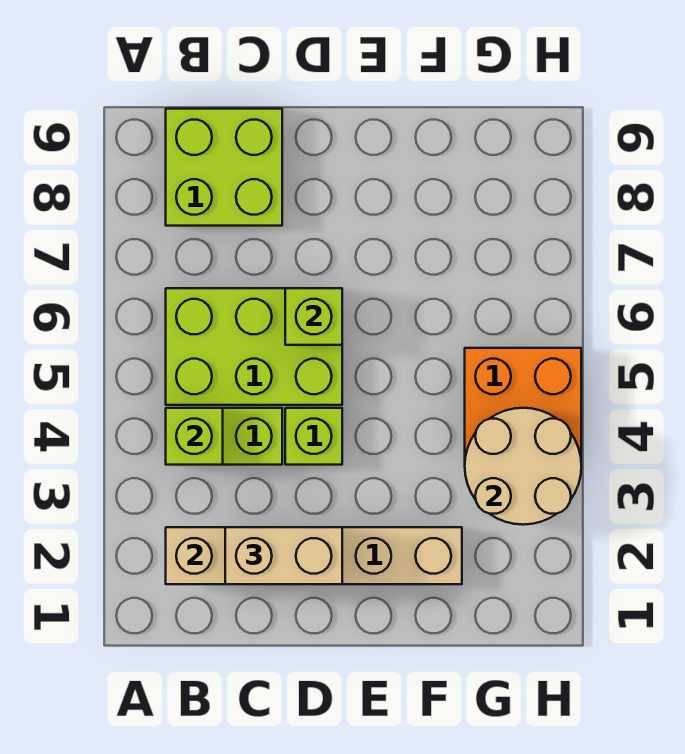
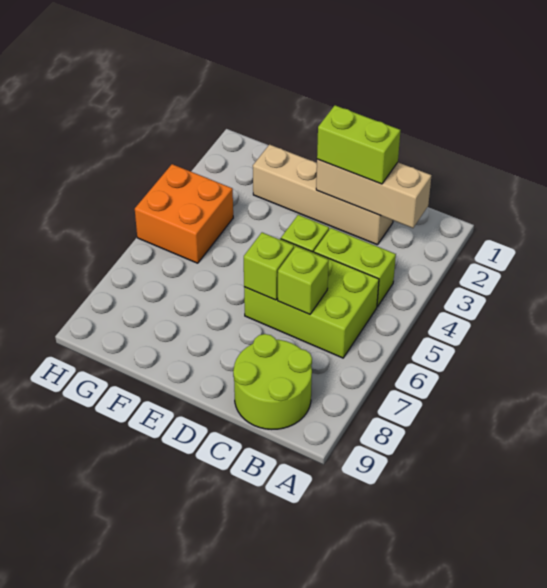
lime 1x1 brick [166,408,223,465] -> lime 1x1 brick moved to [278,246,329,314]
lime 2x2 brick [166,109,282,226] -> lime 2x2 round brick [233,334,312,429]
tan 1x2 brick [225,527,342,584] -> lime 1x2 brick [317,105,401,184]
tan 2x2 round brick [465,408,581,525] -> none

